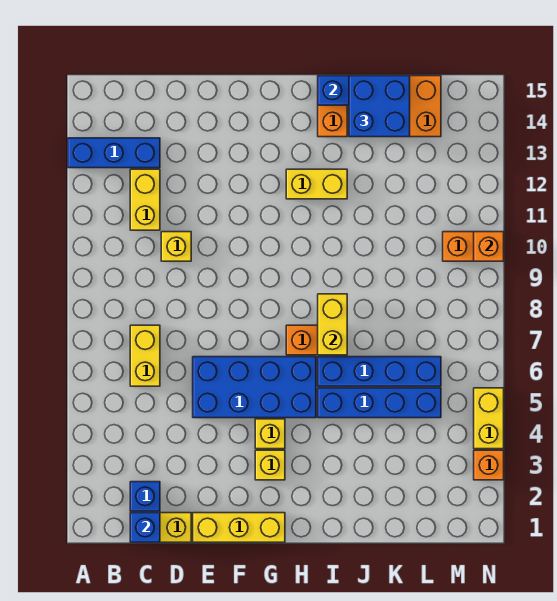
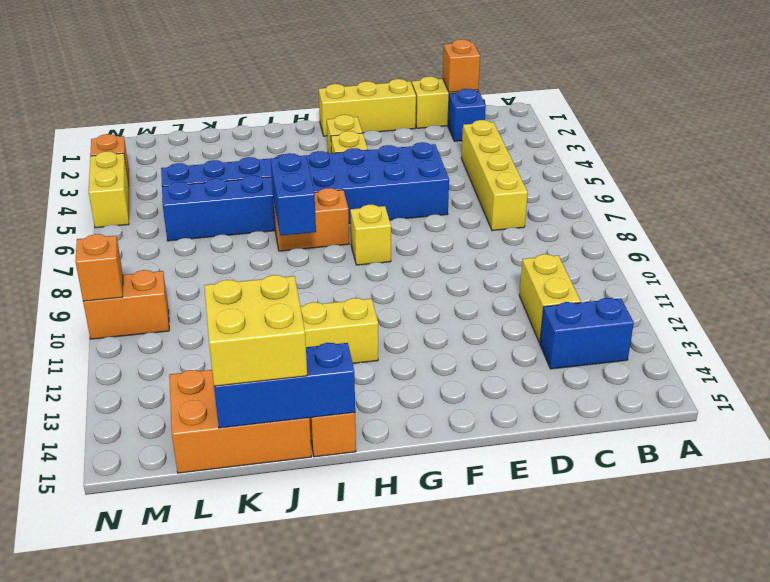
blue 1x3 brick [68,138,160,168] -> blue 1x2 brick [540,298,634,369]
blue 1x1 brick [130,513,160,542] -> orange 1x1 brick [443,39,480,92]
yellow 1x2 brick [130,325,160,386] -> yellow 1x4 brick [461,120,528,231]
yellow 1x1 brick [161,232,191,261] -> yellow 1x1 brick moved to [350,205,391,265]
yellow 1x2 brick [318,294,347,355] -> blue 1x2 brick [271,153,316,236]
blue 2x2 brick [349,76,410,137] -> yellow 2x2 brick [204,275,307,386]

